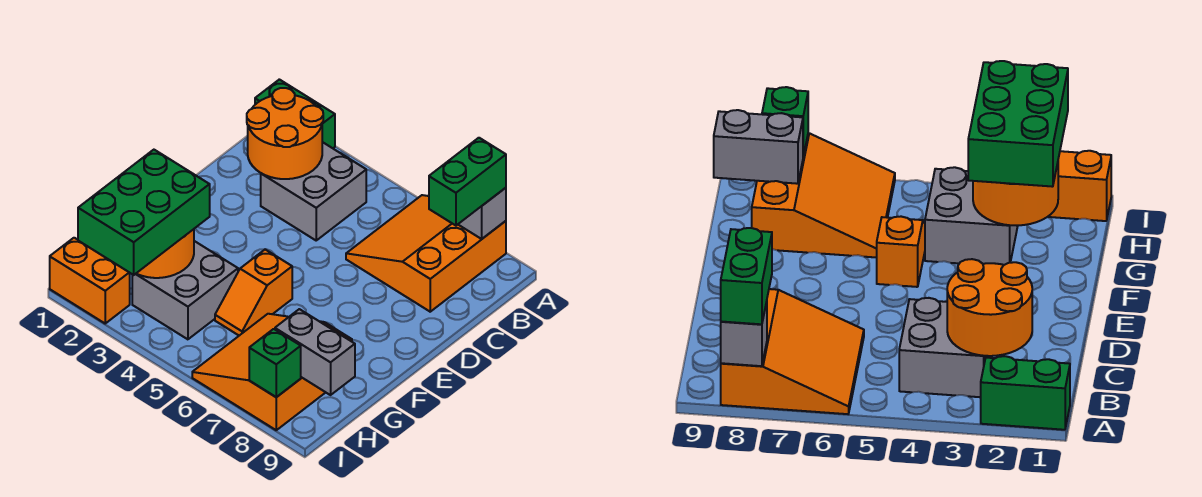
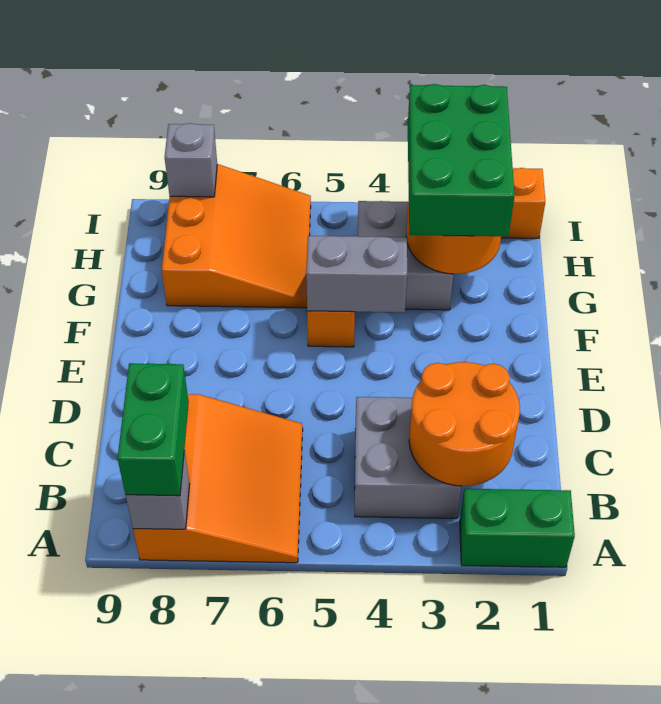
grey 1x2 brick [275,309,355,395] -> grey 1x2 brick moved to [306,235,407,312]
green 1x1 brick [249,329,301,397] -> grey 1x1 brick [165,123,217,197]

